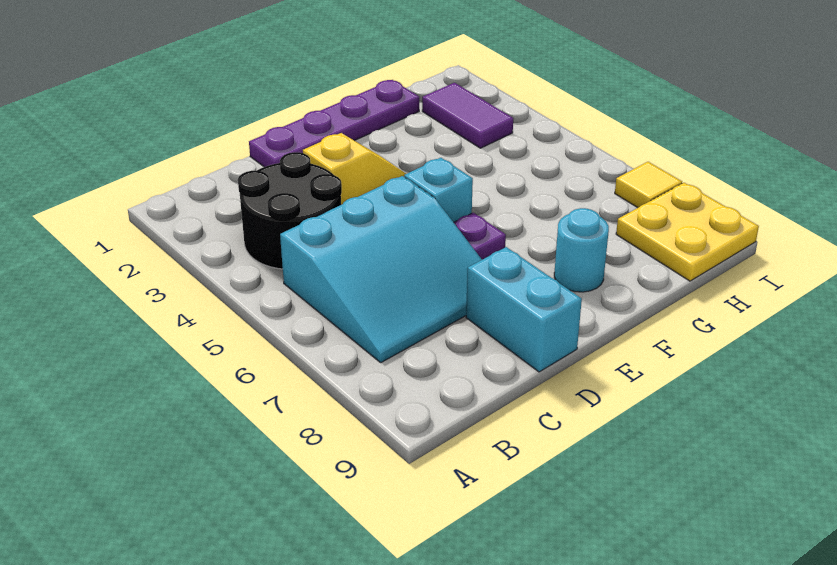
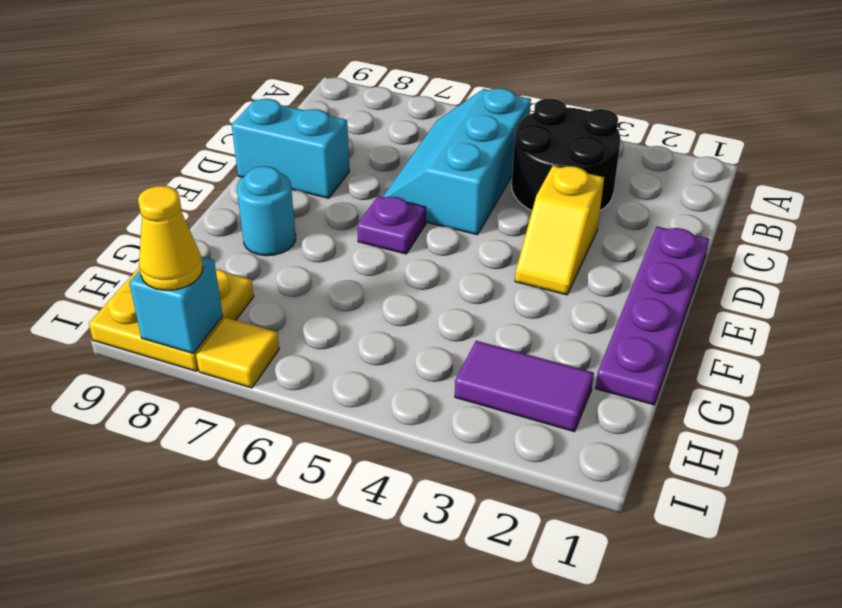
cyan 3x3 slope [280,176,482,362] -> cyan 2x3 slope [383,88,531,235]
cyan 1x1 brick [404,158,473,222] -> cyan 1x1 brick moved to [129,257,223,353]
none -> yellow 1x1 cone [138,186,203,290]

